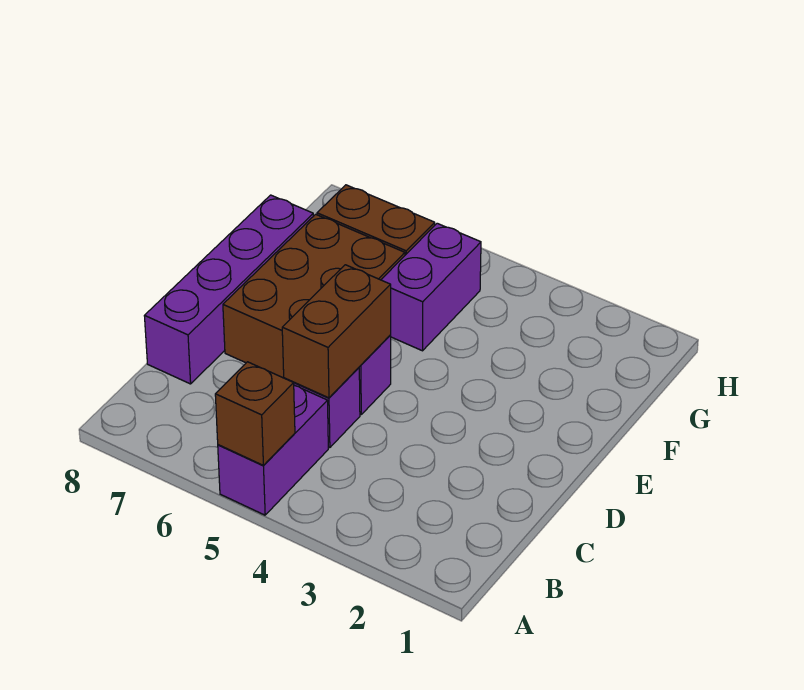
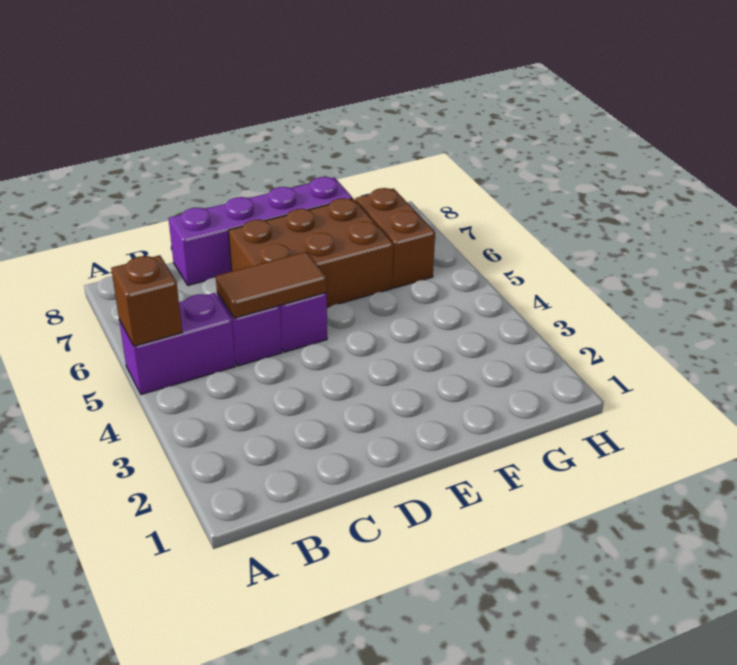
brown 1x2 brick [282,265,391,398] -> brown 1x2 tile [216,252,327,318]
purple 1x2 brick [381,223,481,351] -> none

